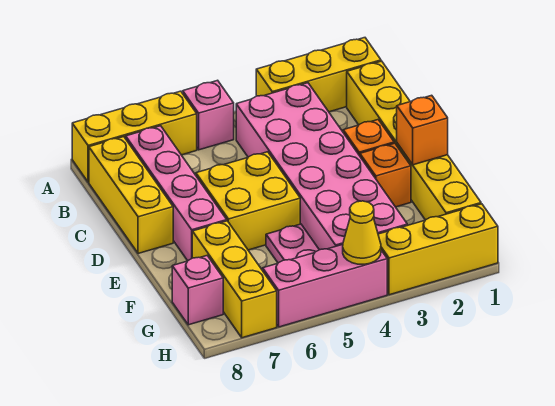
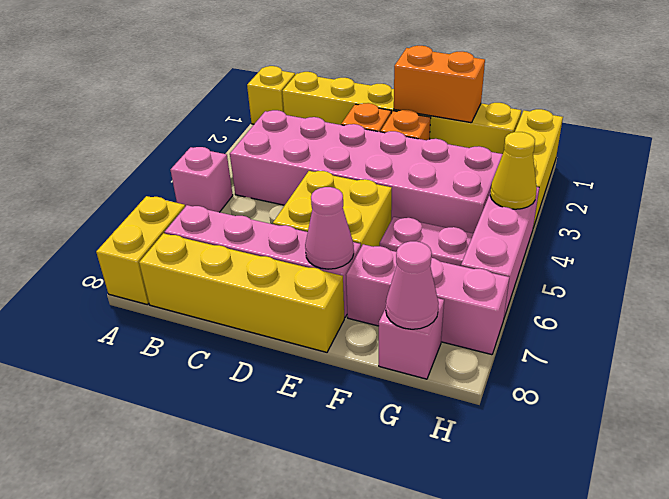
yellow 1x3 brick [256,38,381,112] -> yellow 1x1 brick [247,66,295,124]
yellow 1x3 brick [72,91,197,182] -> yellow 1x2 brick [96,196,185,305]
yellow 1x3 brick [89,137,173,254] -> yellow 1x4 brick [139,233,344,352]
orange 1x1 brick [397,95,448,165] -> orange 1x2 brick [394,46,485,123]
none -> pink 1x1 cone [305,187,354,269]
yellow 1x3 brick [192,221,277,338] -> pink 1x3 brick [346,244,509,355]
none -> pink 1x1 cone [386,241,439,329]

